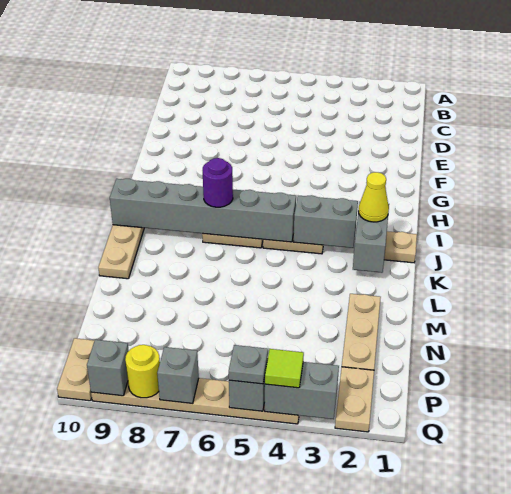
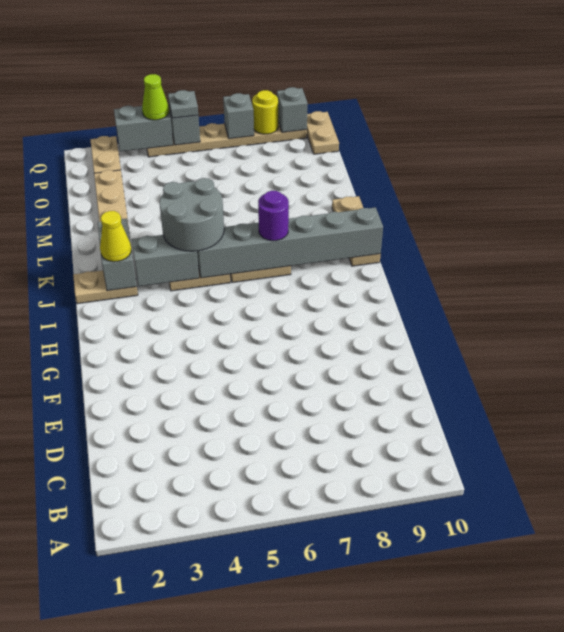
none -> grey 2x2 round brick [160,178,224,251]
lime 1x1 tile [265,349,304,388] -> lime 1x1 cone [142,74,169,120]

